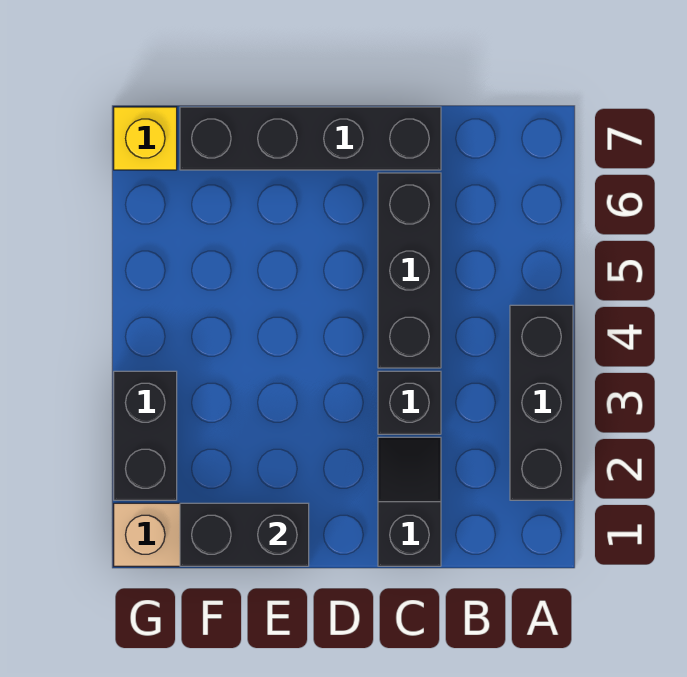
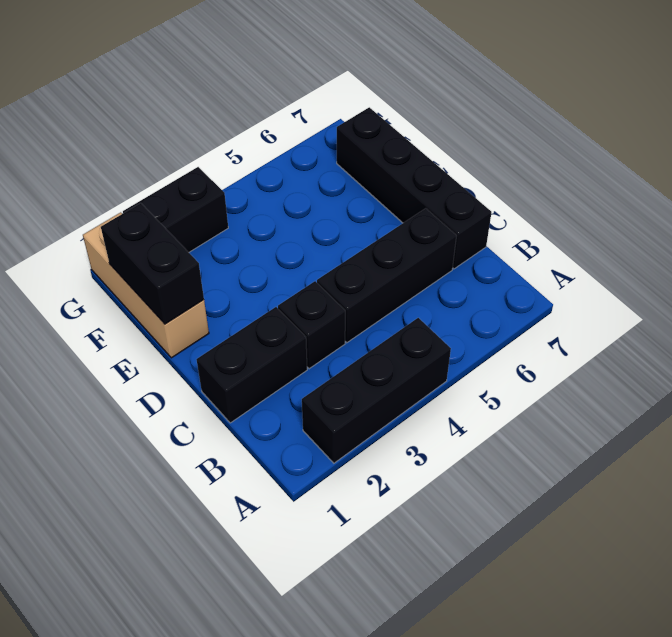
black 1x2 slope [378,437,441,566] -> black 1x2 brick [197,307,307,423]
yellow 1x1 brick [114,107,177,170] -> none

